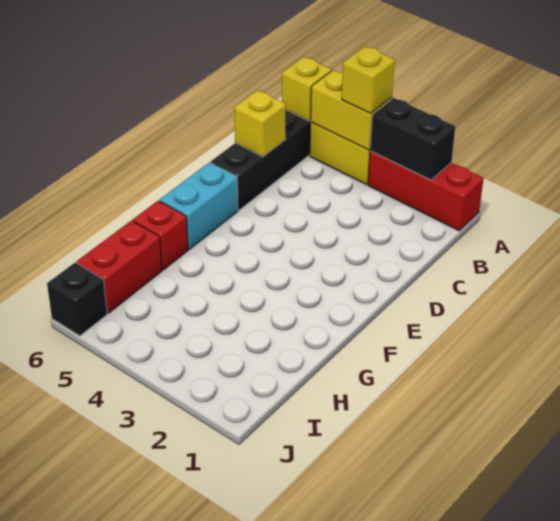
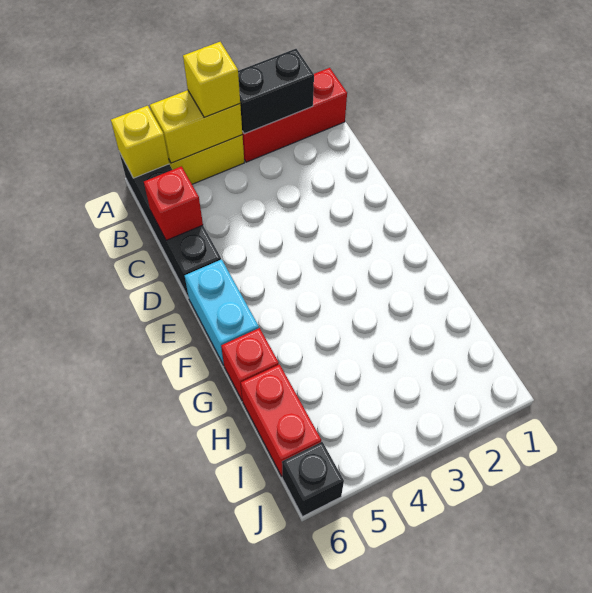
yellow 1x1 brick [234,90,286,157] -> red 1x1 brick [144,166,203,240]

